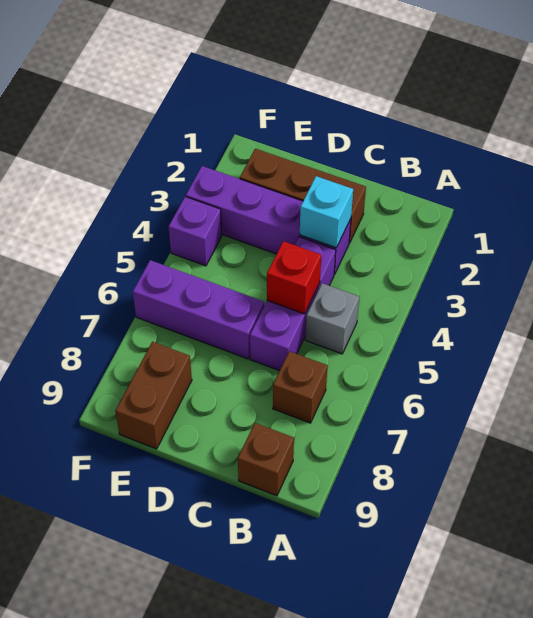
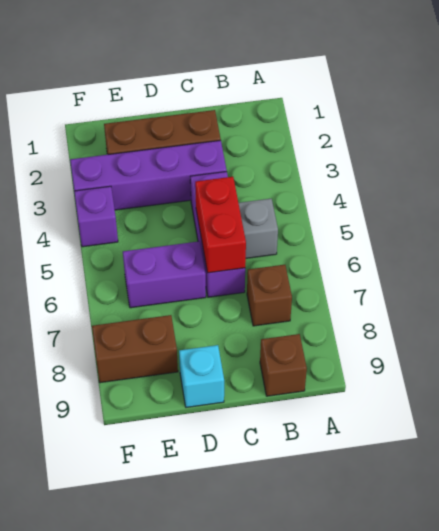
cyan 1x1 brick [300,176,353,248] -> cyan 1x1 brick moved to [179,345,224,407]
red 1x1 brick [267,241,321,314] -> red 1x2 brick [195,177,246,273]
purple 1x3 brick [133,260,264,359] -> purple 1x2 brick [123,241,206,308]
brown 1x2 brick [115,342,192,449] -> brown 1x2 brick turned to [92,315,178,383]

